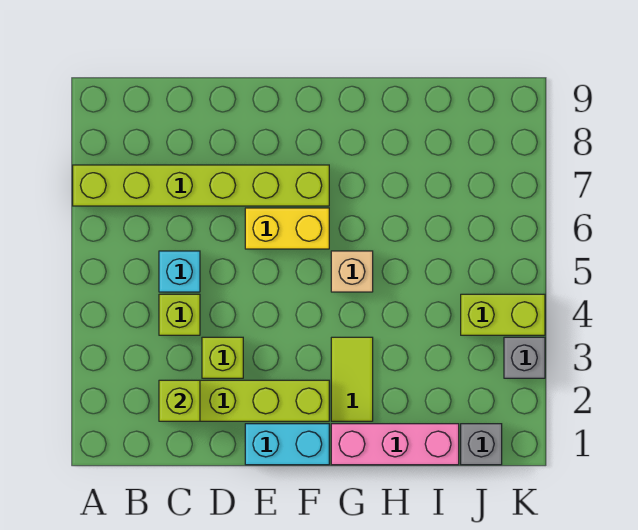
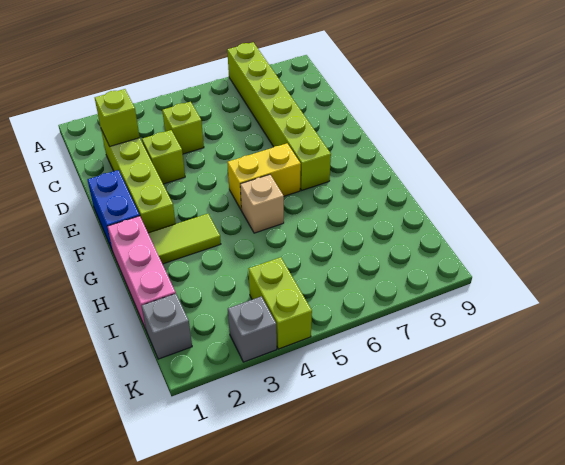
cyan 1x1 brick [159,251,200,292] -> none
cyan 1x2 brick [245,424,329,465] -> blue 1x2 brick [87,170,140,249]
yellow 1x2 brick [245,208,329,249] -> yellow 1x2 brick turned to [227,143,301,210]

